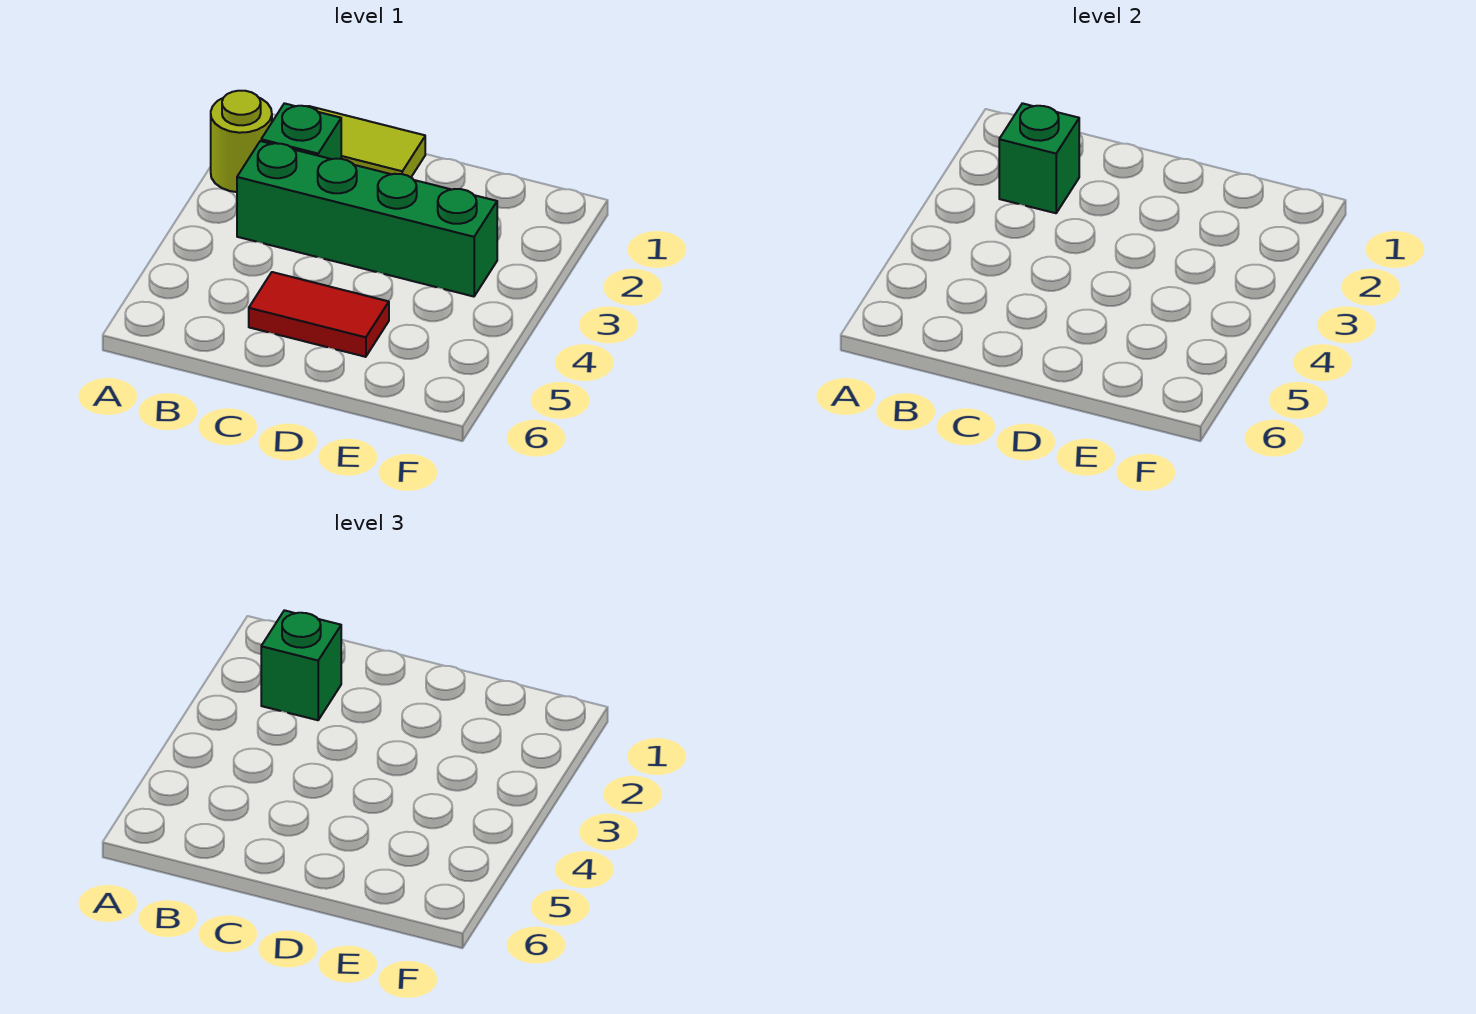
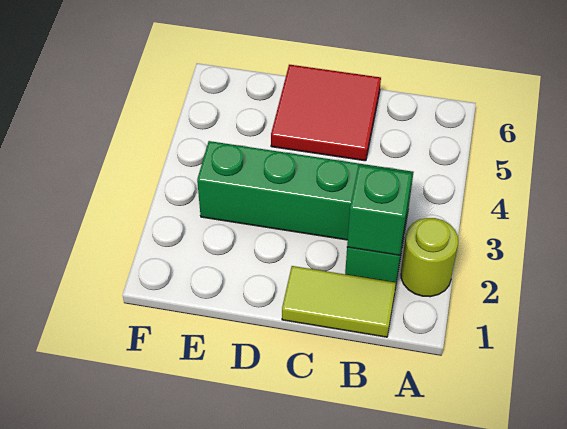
green 1x1 brick [261,610,341,720] -> none
red 1x2 tile [249,272,389,357] -> red 2x2 tile [271,65,381,161]

